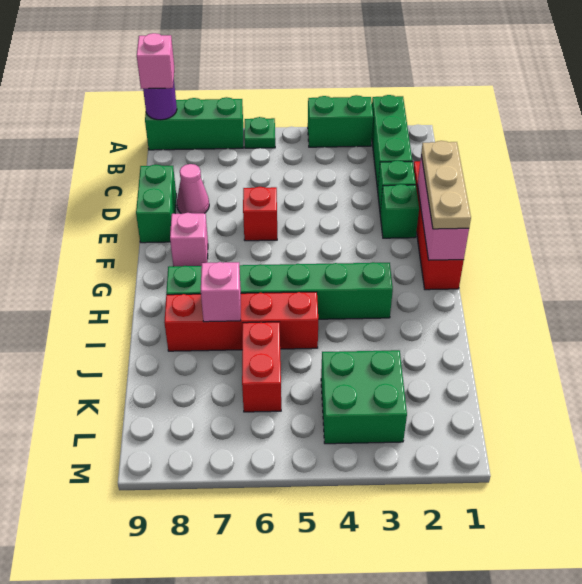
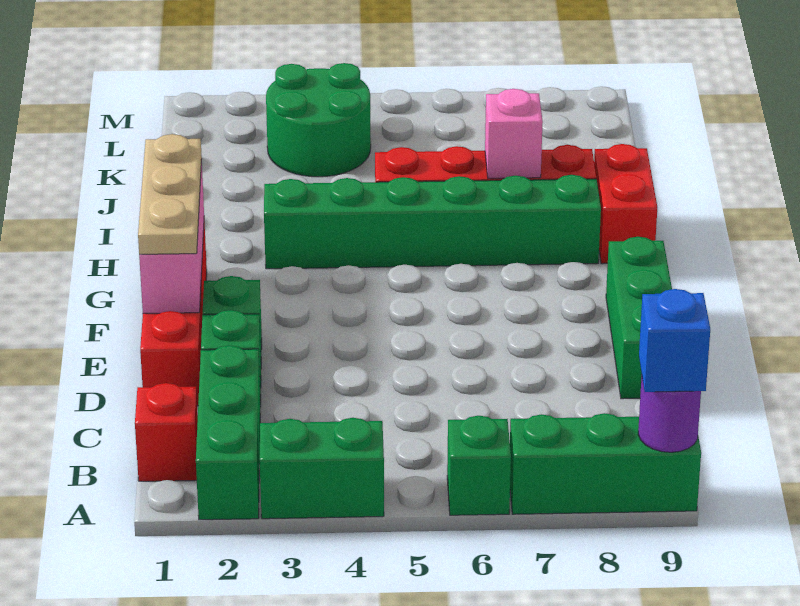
green 1x1 plate [244,117,275,148] -> green 1x1 brick [447,416,511,515]
pink 1x1 brick [137,33,174,89] -> blue 1x1 brick [639,289,710,392]
pink 1x1 cone [177,164,209,214] -> none
green 1x2 brick [136,165,176,243] -> green 1x3 brick [606,237,672,399]
red 1x1 brick [243,187,277,241] -> red 1x1 brick moved to [135,383,198,481]
pink 1x1 brick [170,213,208,266] -> none
red 1x2 brick [242,322,281,412] -> red 1x2 brick moved to [594,144,657,264]
green 2x2 brick [321,350,407,444] -> green 2x2 round brick [266,63,371,177]

